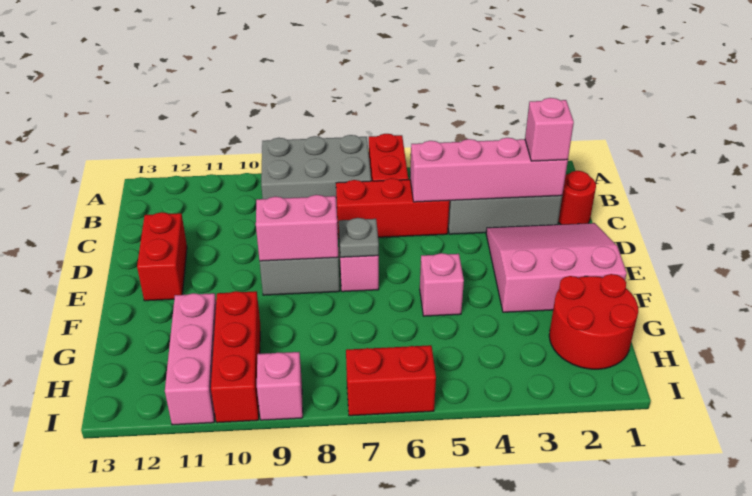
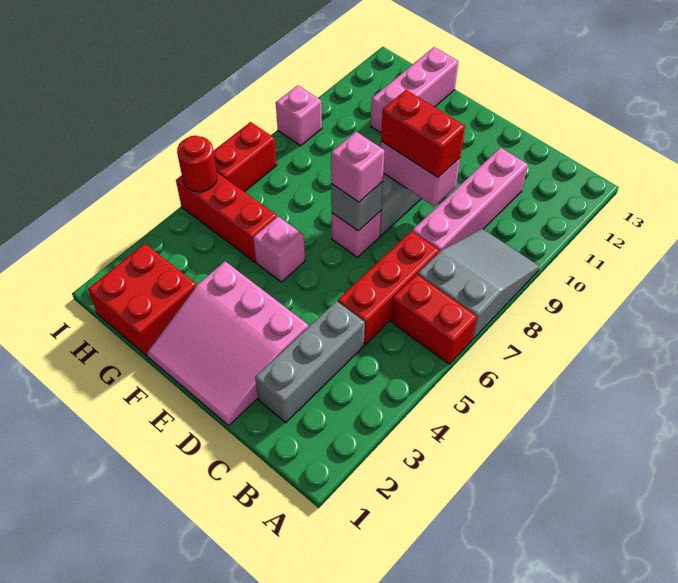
grey 2x3 brick [261,135,371,207] -> grey 2x3 slope [418,229,539,339]
red 1x1 round brick [558,171,596,225] -> red 1x1 round brick moved to [177,136,217,192]
pink 1x4 brick [410,138,568,202] -> pink 1x4 brick moved to [412,148,528,252]
pink 1x1 brick [525,98,574,161] -> pink 1x1 brick moved to [331,132,385,202]
pink 3x3 slope [486,223,627,312] -> pink 3x3 slope turned to [147,261,308,426]
red 1x2 brick [137,212,187,301] -> red 1x2 brick moved to [381,90,465,177]
grey 1x1 plate [339,218,379,257] -> grey 1x1 brick [331,182,383,231]
pink 1x2 brick [256,195,338,261] -> pink 1x2 brick turned to [381,141,460,206]
red 2x2 round brick [549,274,638,369] -> red 2x2 brick [88,244,196,356]
red 1x3 brick [211,291,260,423] -> red 1x3 brick moved to [176,173,277,262]
pink 1x3 brick [165,293,216,425] -> pink 1x3 brick turned to [371,47,458,133]

